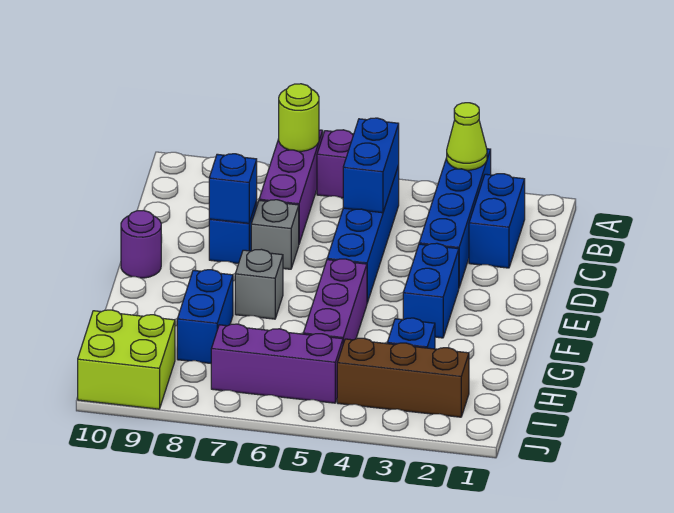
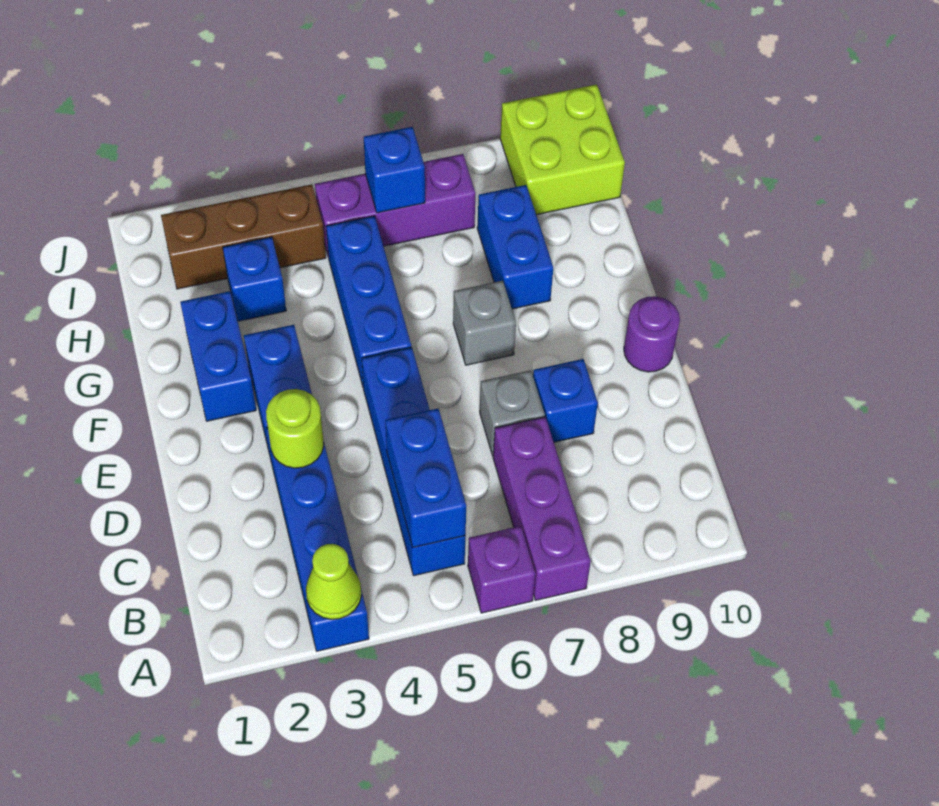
lime 1x1 round brick [279,84,319,151] -> lime 1x1 round brick moved to [266,389,324,468]
blue 1x2 brick [469,174,525,268] -> blue 1x2 brick moved to [180,291,256,421]
blue 1x1 brick [209,154,257,223] -> blue 1x1 brick moved to [364,127,425,213]
purple 1x3 brick [303,259,367,343] -> blue 1x3 brick [326,216,411,386]

